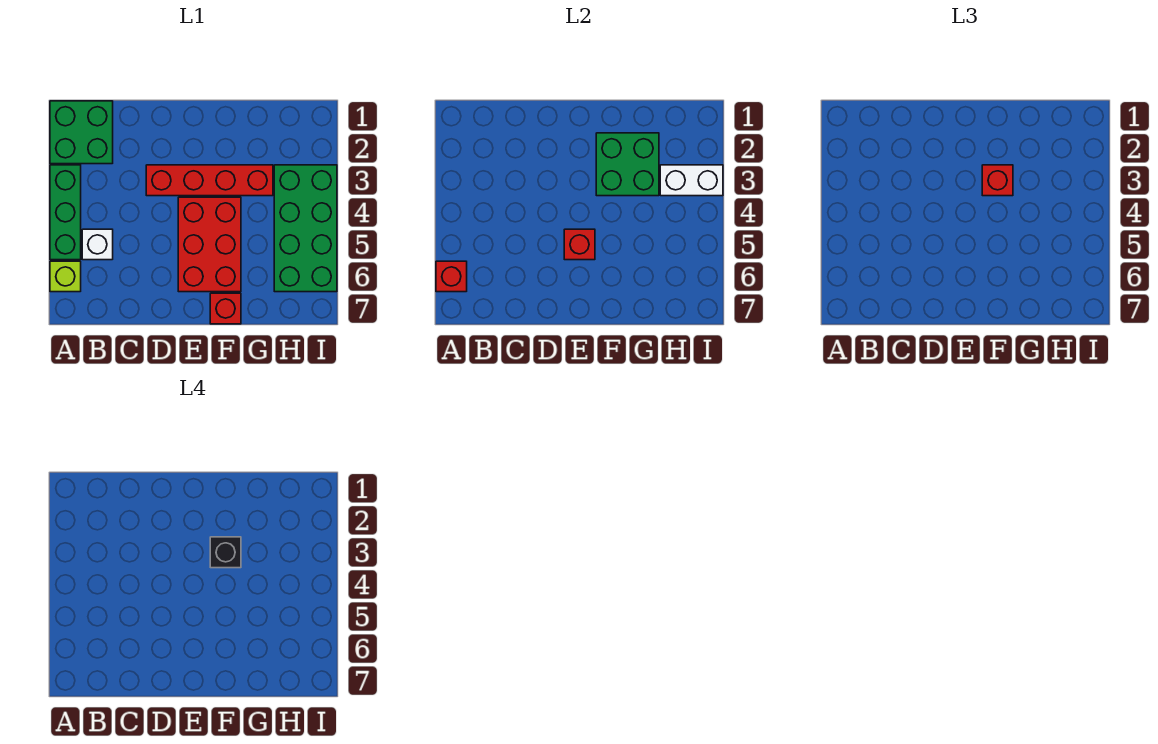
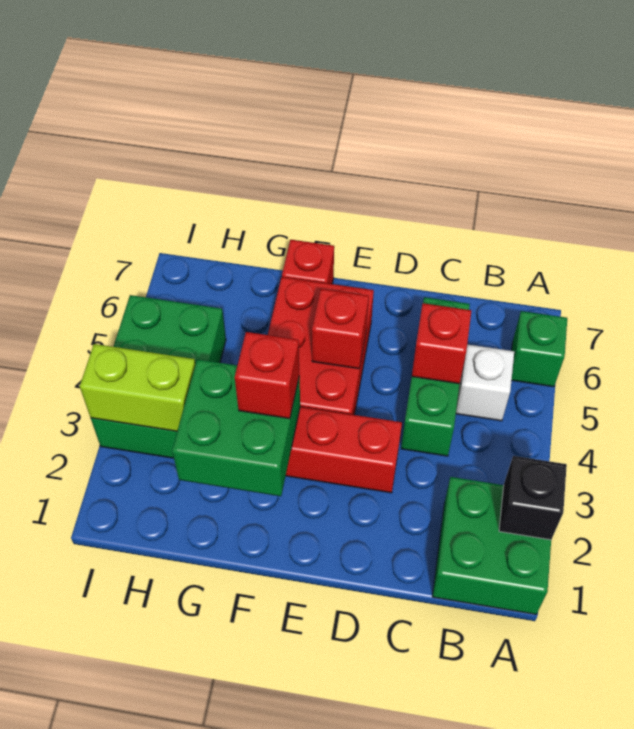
green 1x3 brick [50,165,81,260] -> green 1x3 brick moved to [401,297,470,456]
lime 1x1 brick [50,261,81,292] -> green 1x1 brick [512,311,567,387]
red 1x1 brick [436,261,467,292] -> red 1x1 brick moved to [412,303,471,384]
black 1x1 brick [210,537,241,568] -> black 1x1 brick moved to [499,456,567,540]
green 2x4 brick [274,165,337,292] -> green 2x3 brick [91,295,226,458]
white 1x2 brick [660,165,723,196] -> lime 1x2 brick [80,344,195,431]

